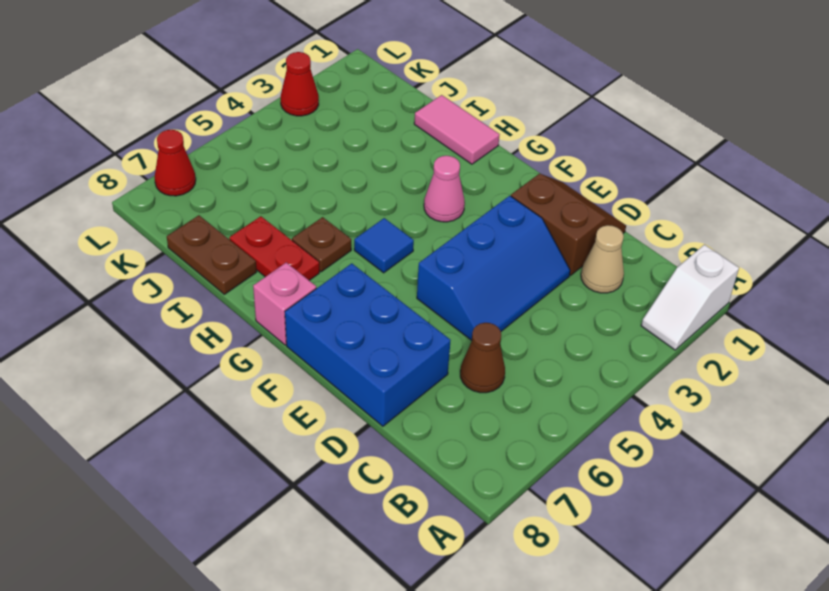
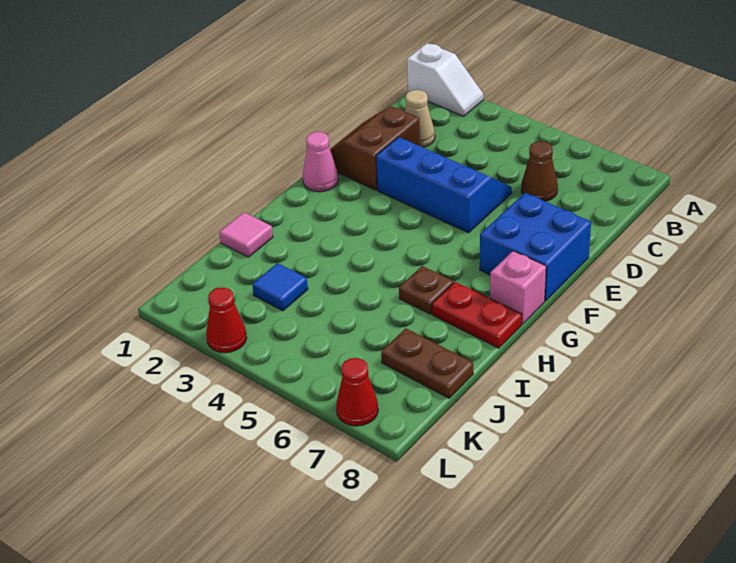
blue 2x3 brick [285,263,451,426] -> blue 2x2 brick [480,193,591,301]
pink 1x1 cone [424,156,465,222] -> pink 1x1 cone moved to [303,132,338,192]
blue 1x1 tile [354,218,414,273] -> blue 1x1 tile moved to [252,263,308,311]
pink 1x2 tile [414,95,500,164] -> pink 1x1 tile [219,212,273,257]
red 1x2 plate [229,216,319,280] -> red 1x2 plate turned to [432,282,522,348]
brown 1x2 plate [167,215,257,294] -> brown 1x2 plate turned to [381,328,473,398]

